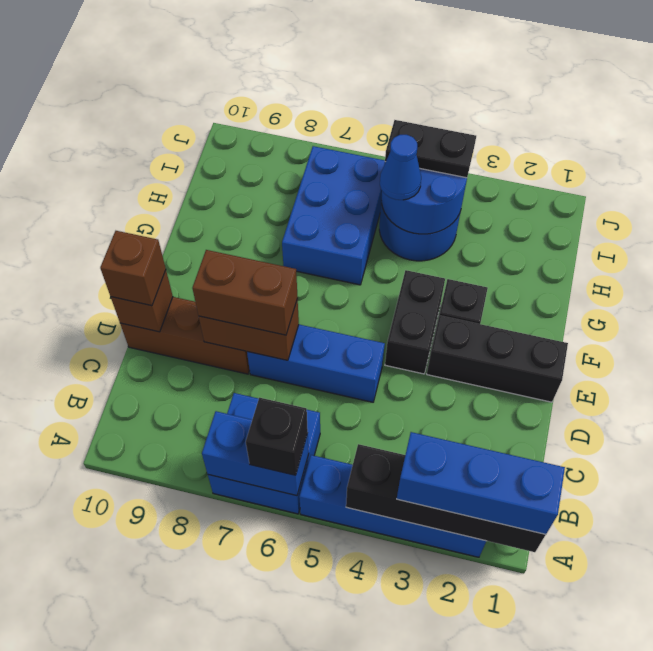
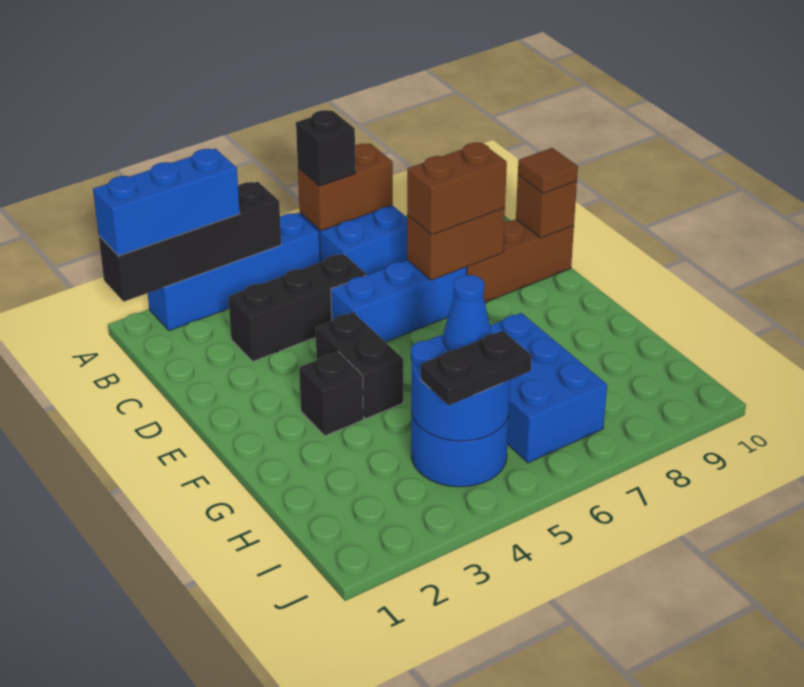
blue 1x2 brick [202,411,309,496] -> brown 1x2 brick [298,144,393,231]
brown 1x1 brick [100,231,166,306] -> brown 1x1 tile [518,148,578,193]
black 1x3 brick [427,315,568,402] -> black 1x3 brick moved to [228,254,366,361]

